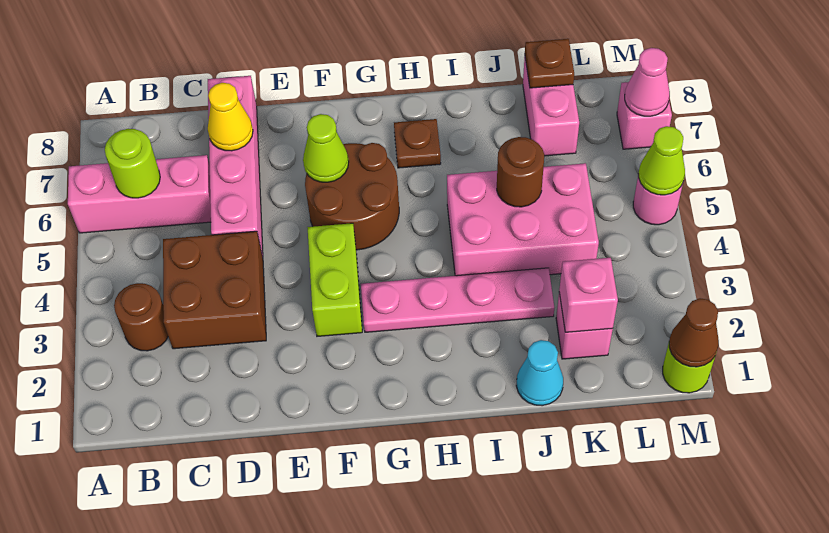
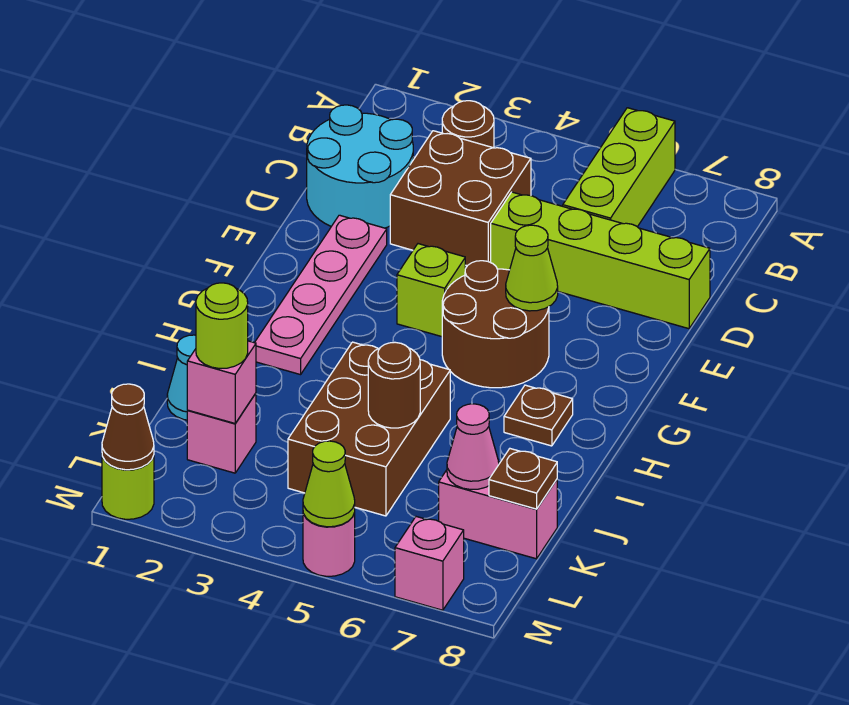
pink 1x3 brick [68,155,211,233] -> lime 1x3 brick [563,108,675,227]
lime 1x1 round brick [105,129,160,198] -> lime 1x1 round brick moved to [196,283,248,369]
none -> cyan 2x2 round brick [307,105,413,228]
pink 1x4 brick [208,76,263,256] -> lime 1x4 brick [491,192,710,329]
yellow 1x1 cone [208,83,253,151] -> none
lime 1x2 brick [307,223,362,336] -> lime 1x1 brick [397,244,465,337]
pink 1x4 plate [361,268,554,332] -> pink 1x4 plate moved to [255,215,387,375]
pink 2x3 brick [447,163,599,276] -> brown 2x3 brick [288,342,450,516]
pink 1x1 cone [625,48,670,116] -> pink 1x1 cone moved to [447,404,499,490]

